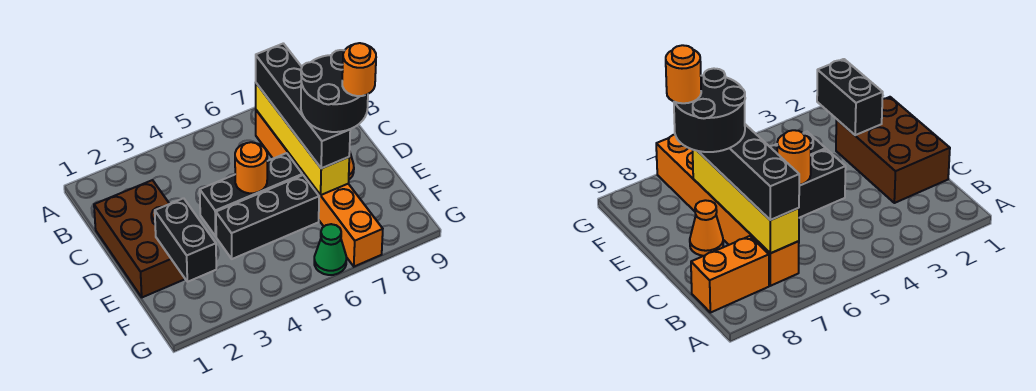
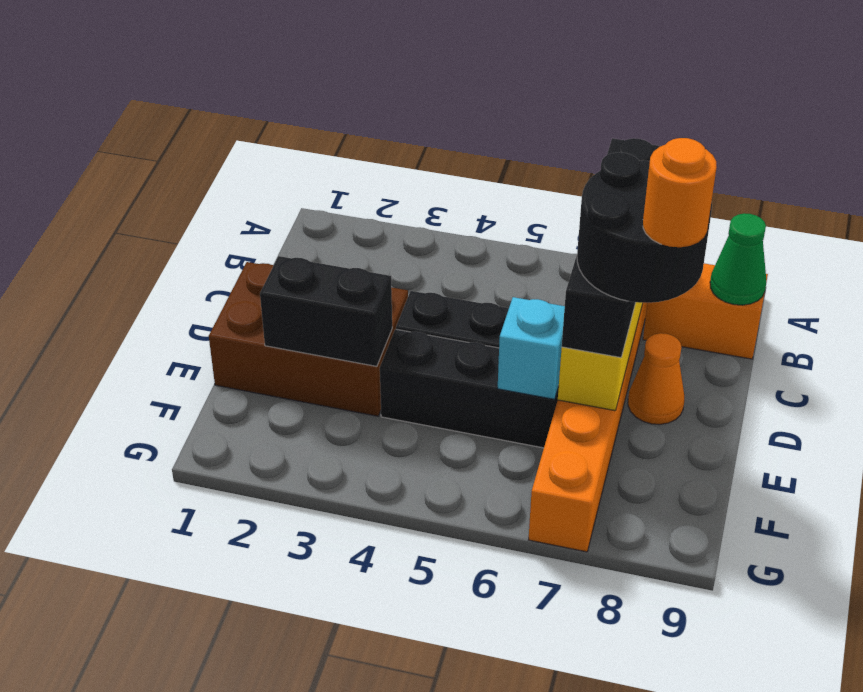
brown 2x3 brick [94,180,185,297] -> brown 2x3 brick turned to [209,262,408,416]
orange 1x1 round brick [235,142,267,193] -> none
black 1x2 brick [155,198,216,282] -> black 1x2 brick turned to [260,256,392,366]
none -> cyan 1x1 brick [498,297,565,399]
green 1x1 cone [314,224,346,275] -> green 1x1 cone moved to [710,213,767,305]

